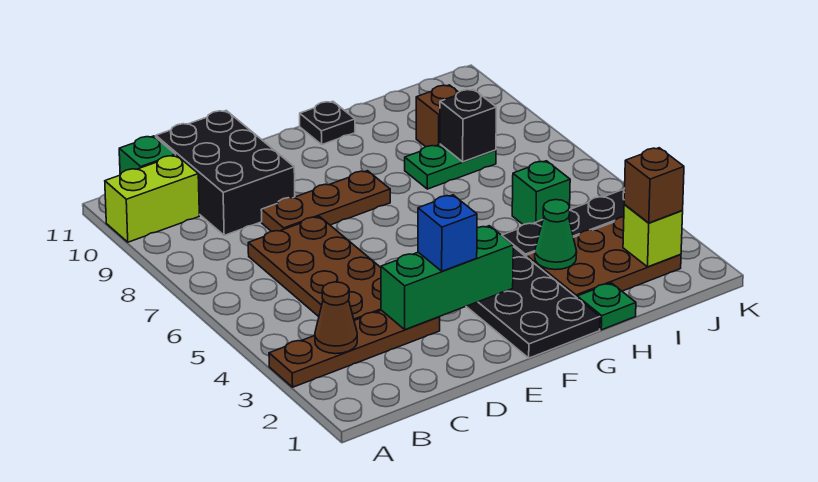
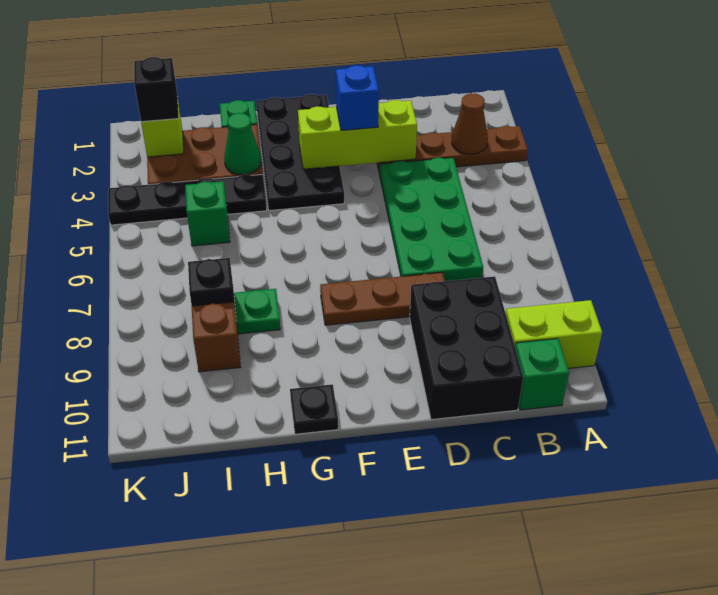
brown 2x4 plate [248,216,381,320] -> green 2x4 plate [379,158,483,281]
green 1x3 brick [381,226,513,330] -> lime 1x3 brick [298,100,417,169]
brown 1x1 brick [624,148,684,223] -> black 1x1 brick [134,57,179,122]

